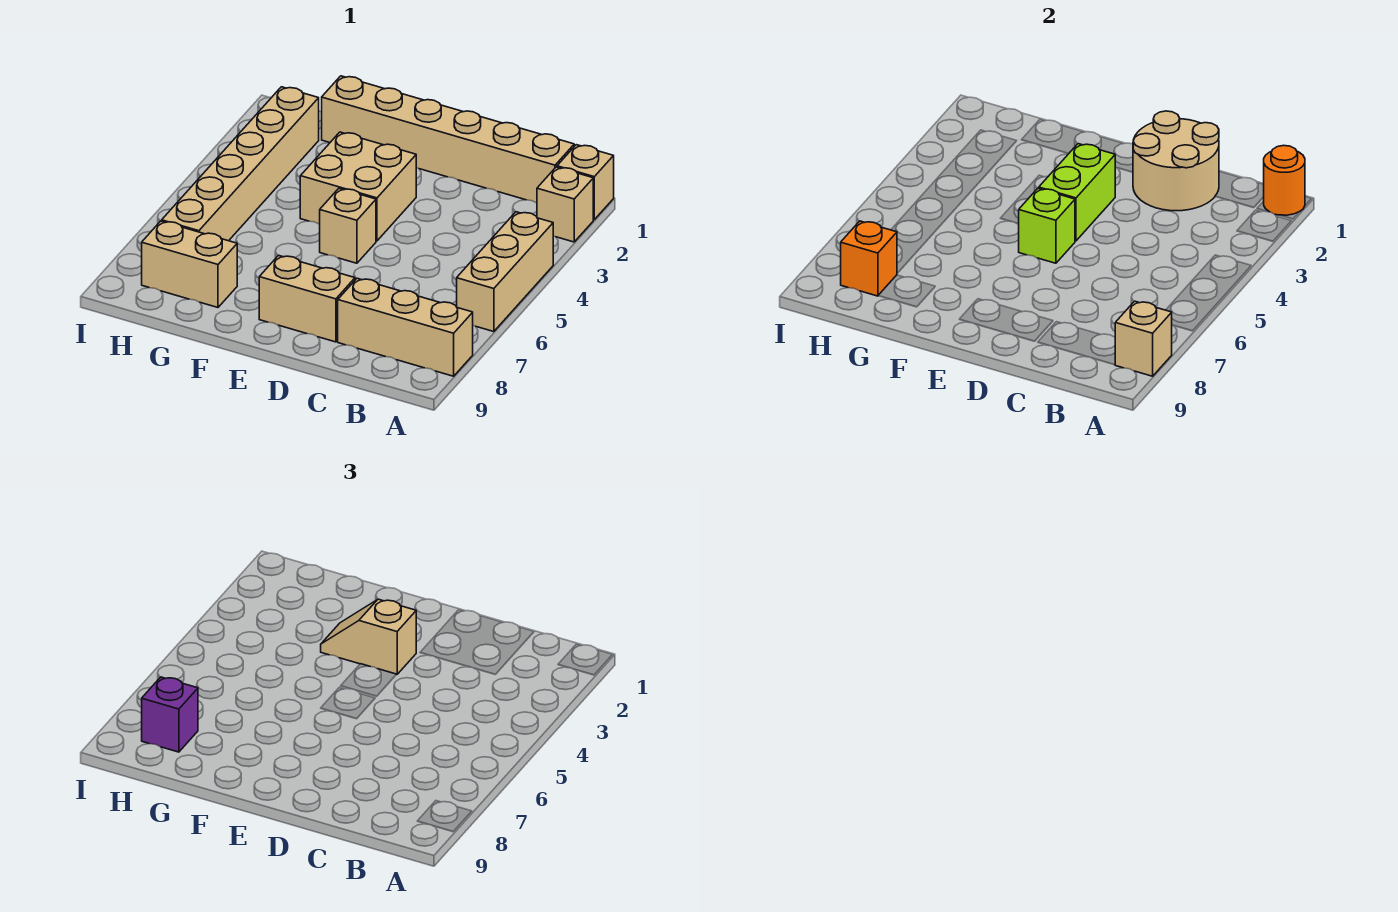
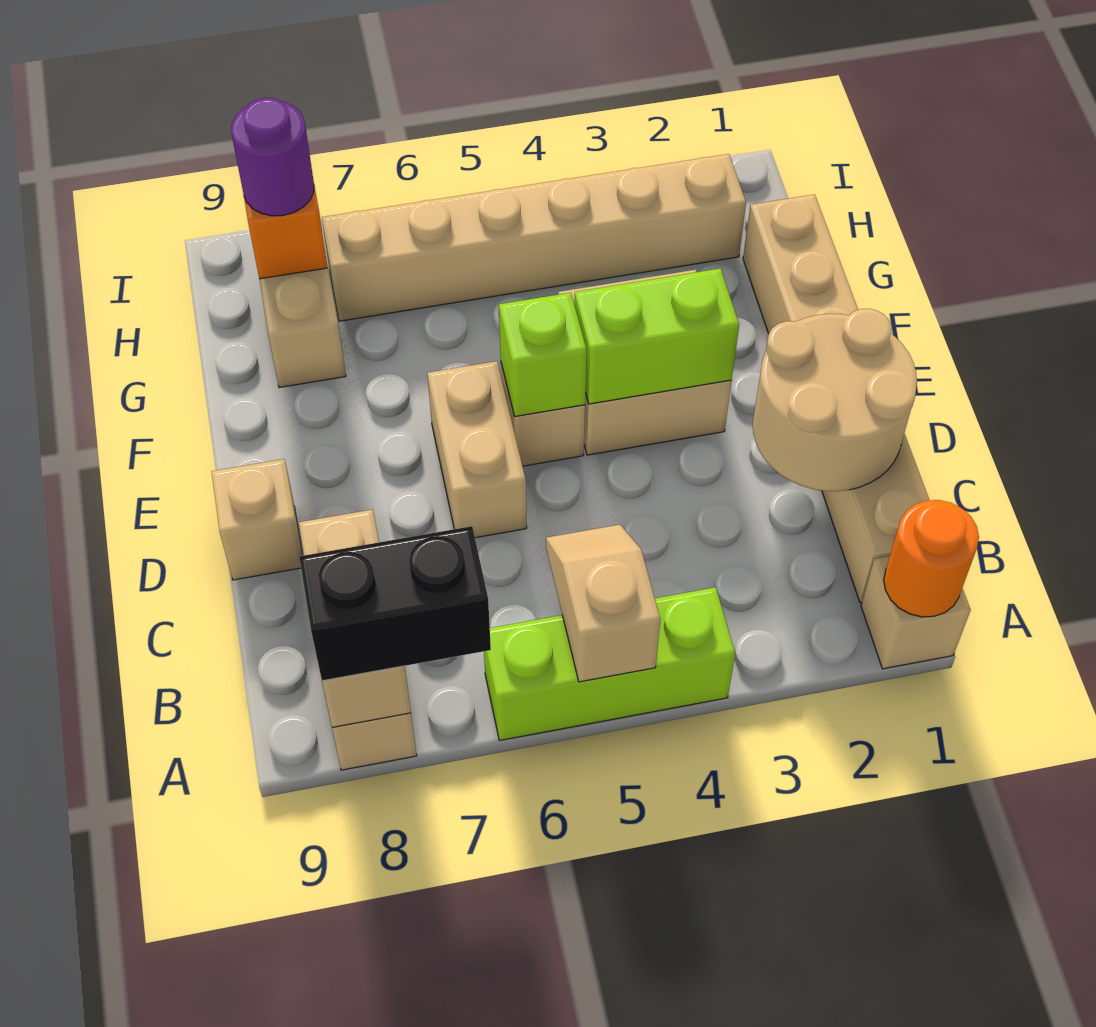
tan 1x1 brick [537,167,593,242] -> tan 1x1 brick moved to [212,459,302,580]
tan 1x3 brick [457,212,553,332] -> lime 1x3 brick [484,587,735,740]
none -> black 1x2 brick [299,526,491,681]
tan 1x2 brick [259,255,355,342] -> tan 1x2 brick moved to [427,361,527,538]
tan 1x2 slope [321,599,416,674] -> tan 1x2 slope moved to [546,525,660,682]
purple 1x1 brick [142,677,198,752] -> purple 1x1 round brick [231,98,314,216]

